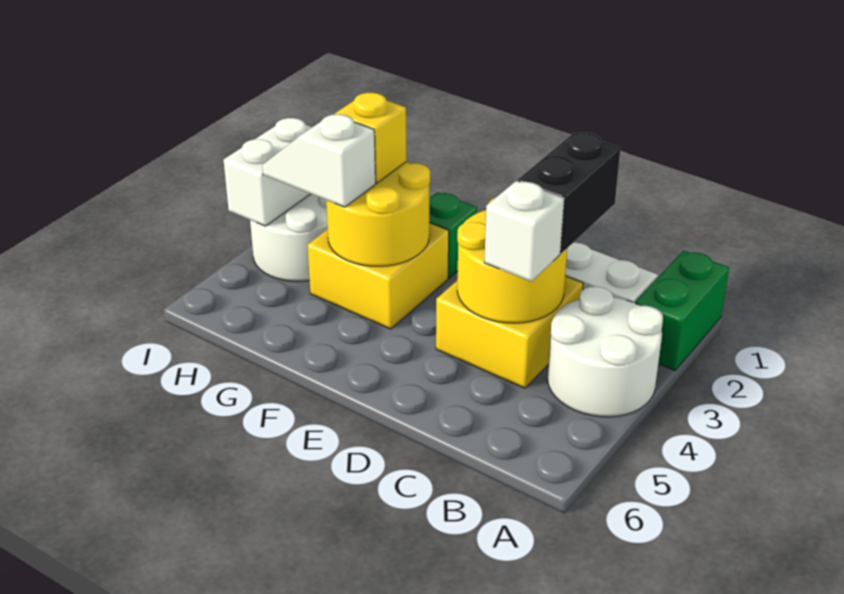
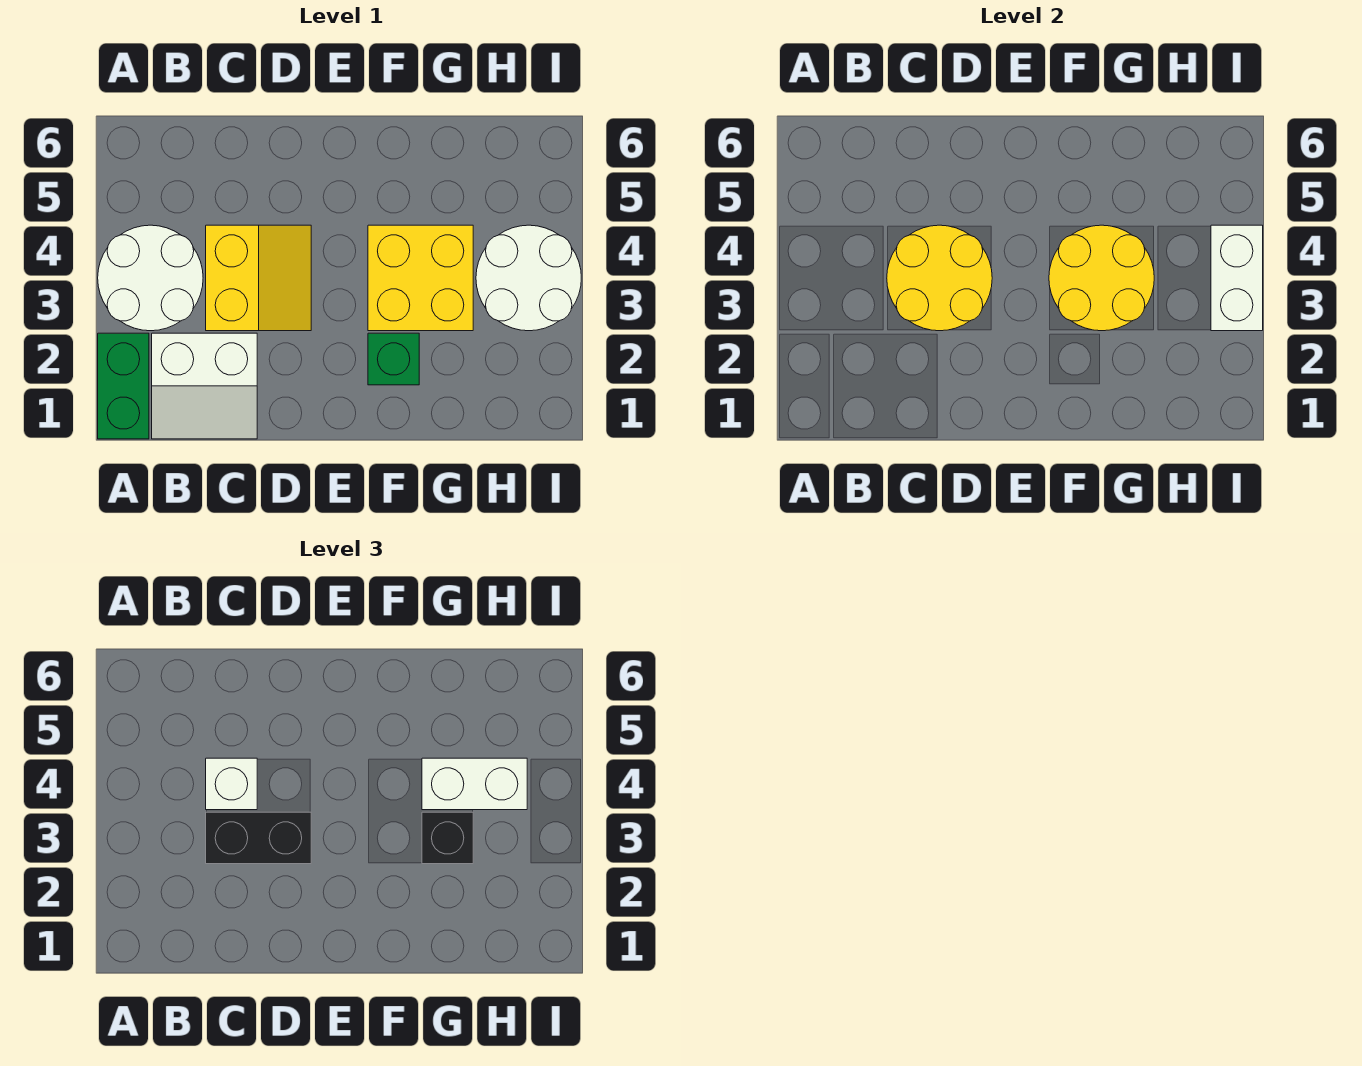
black 1x2 brick [518,133,620,254] -> black 1x2 brick turned to [206,812,311,864]
yellow 2x2 brick [436,276,583,388] -> yellow 2x2 slope [206,225,311,331]
yellow 1x1 brick [335,93,407,183] -> black 1x1 brick [422,812,473,864]
white 1x2 slope [262,114,376,207] -> white 1x2 brick [422,758,527,810]

